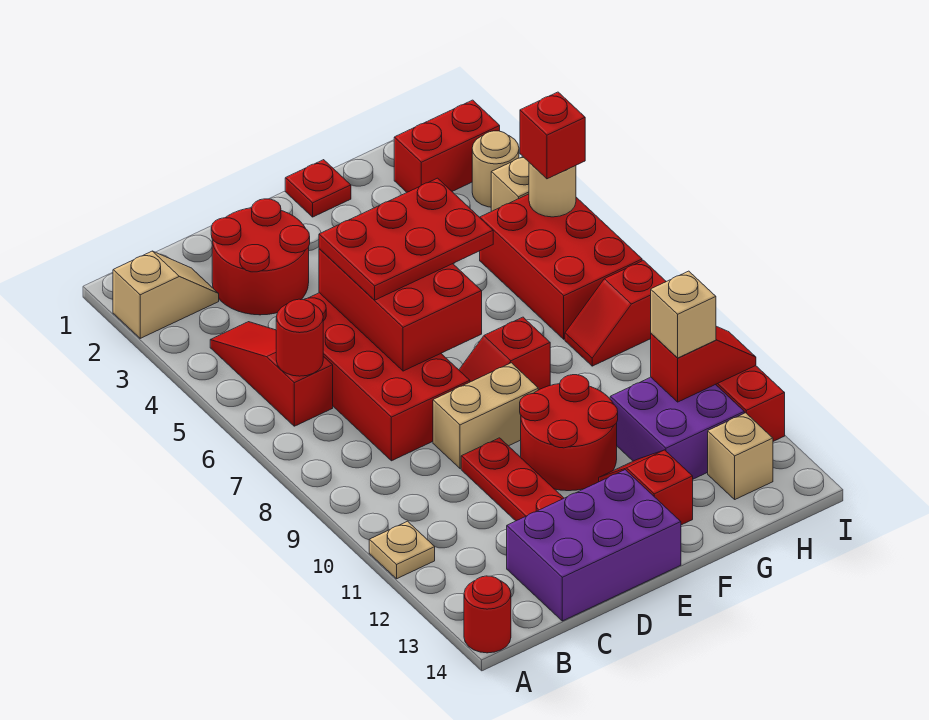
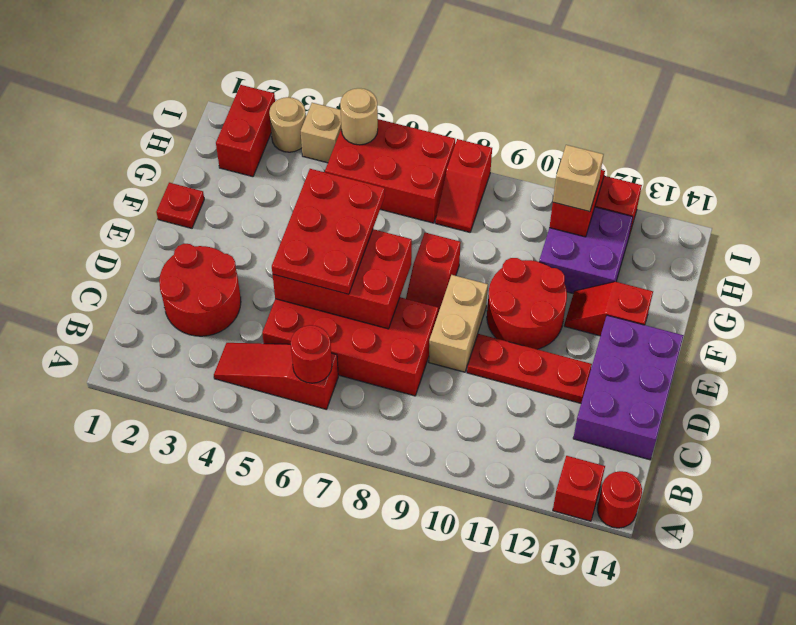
tan 1x2 slope [113,251,219,338] -> none
tan 1x1 plate [369,521,435,579] -> none
tan 1x1 brick [708,413,773,499] -> none
red 1x1 brick [520,92,585,179] -> red 1x1 brick moved to [553,456,605,521]

